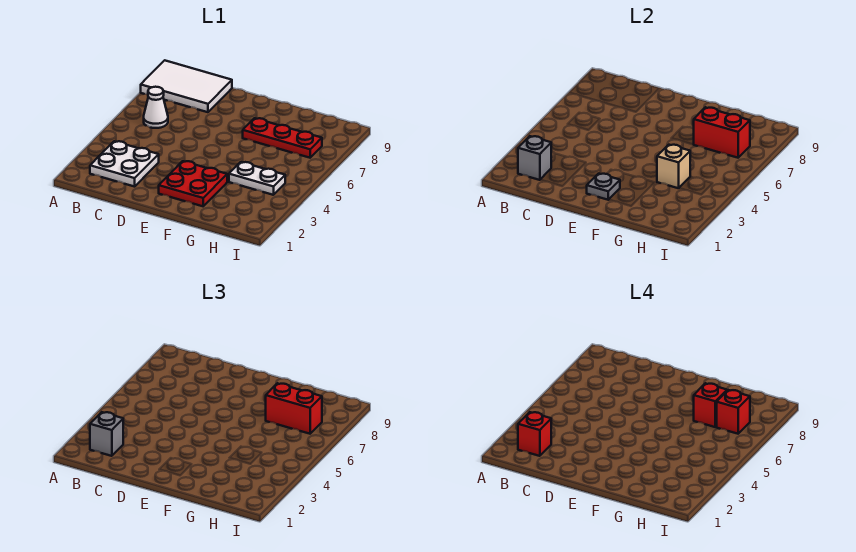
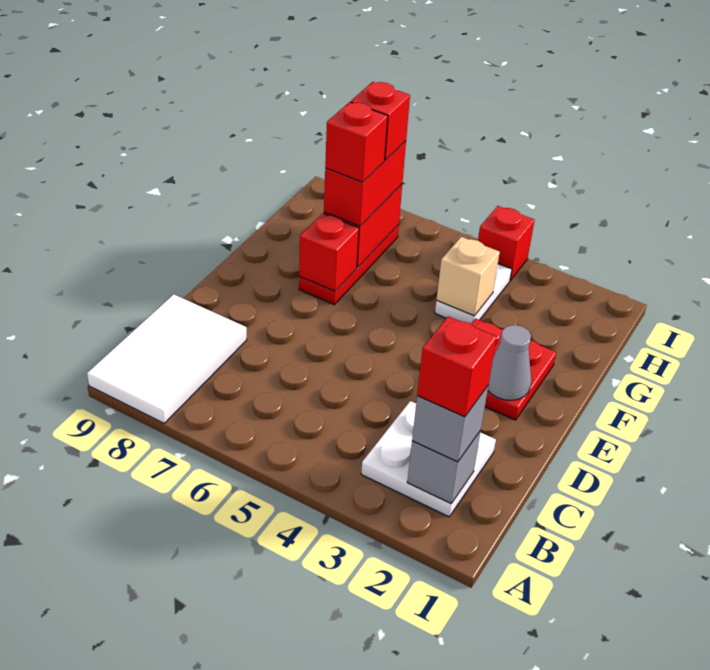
white 1x1 cone [144,87,168,128] -> none
grey 1x1 plate [587,174,620,200] -> grey 1x1 cone [488,325,531,400]
none -> red 1x1 brick [299,213,359,291]
none -> red 1x1 brick [478,206,535,281]

